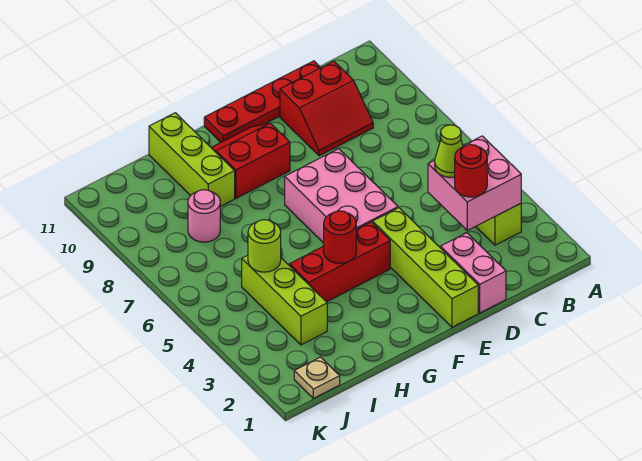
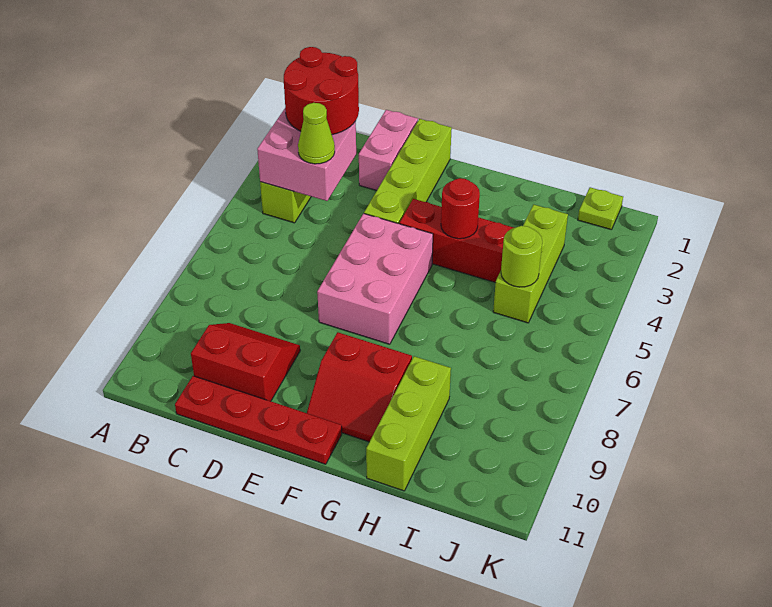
red 1x1 round brick [455,145,487,197] -> red 2x2 round brick [284,47,359,134]
pink 1x1 round brick [188,190,220,242] -> none
tan 1x1 plate [294,357,340,398] -> lime 1x1 plate [578,187,623,230]

